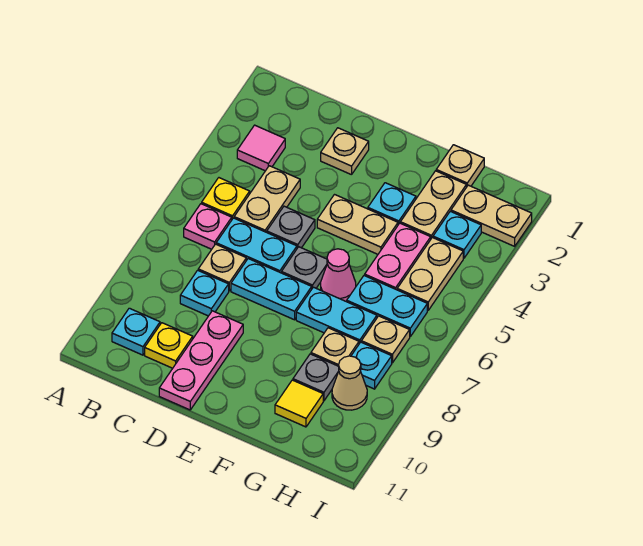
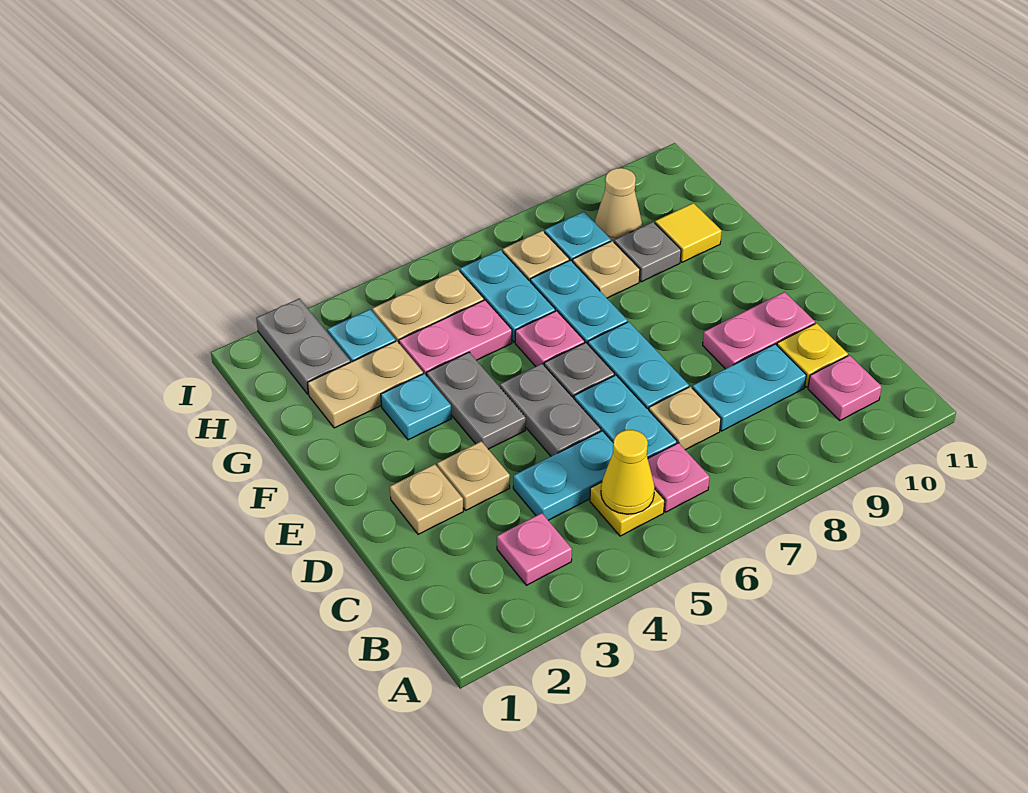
pink 1x1 tile [237,125,285,171] -> pink 1x1 plate [497,513,572,585]
none -> yellow 1x1 cone [601,430,655,514]
cyan 1x1 plate [112,308,160,355] -> pink 1x1 plate [808,355,882,420]
tan 1x2 plate [234,166,300,232] -> cyan 1x2 plate [513,431,613,520]
cyan 1x1 plate [180,270,229,316] -> cyan 1x2 plate [692,344,806,431]
grey 1x1 plate [267,206,315,248] -> grey 1x2 plate [500,364,601,456]
pink 1x3 plate [159,311,243,410] -> pink 1x2 plate [703,292,815,369]
tan 1x2 plate [317,195,398,254] -> grey 1x2 plate [426,352,526,449]
pink 1x1 cone [321,249,356,301] -> pink 1x1 plate [515,311,585,366]
tan 1x1 plate [436,145,484,187] -> tan 1x1 plate moved to [437,441,510,510]
tan 1x2 plate [451,185,532,246] -> grey 1x2 plate [256,299,350,394]

